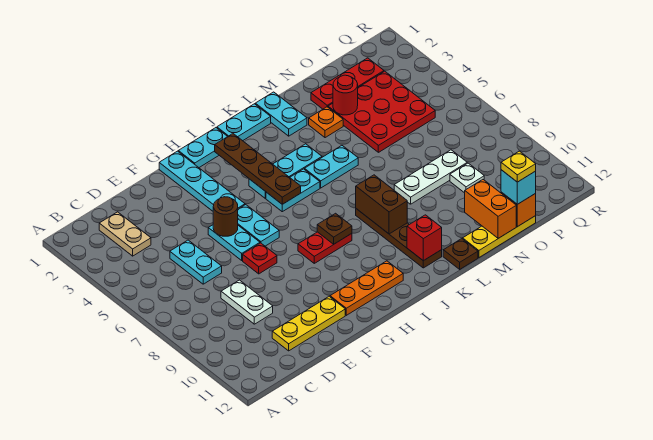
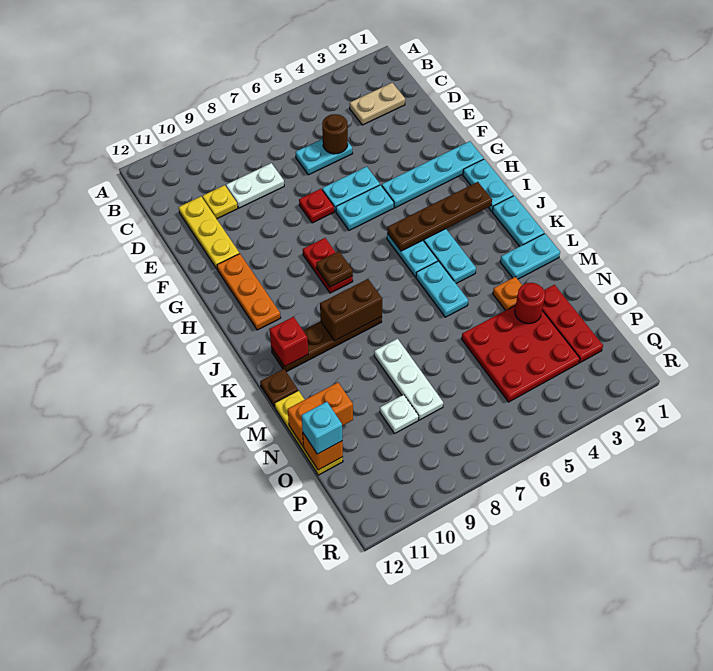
brown 1x1 round brick [213,197,238,236] -> brown 1x1 round brick moved to [322,114,348,154]
yellow 1x1 plate [501,151,536,182] -> yellow 1x1 plate moved to [202,185,238,219]

